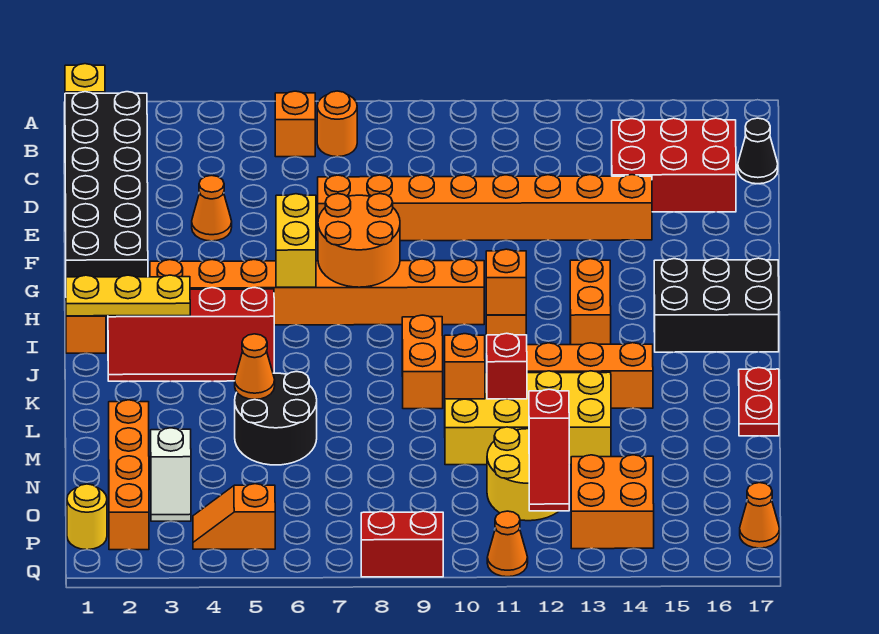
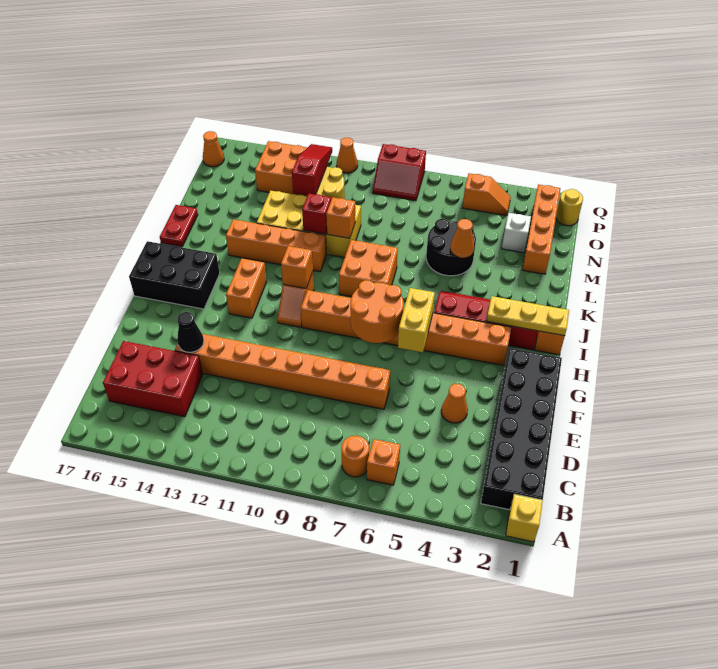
black 1x1 cone [738,118,778,184] -> black 1x1 cone moved to [177,312,204,352]
orange 1x2 brick [402,315,443,409] -> orange 2x2 brick [339,240,398,297]

